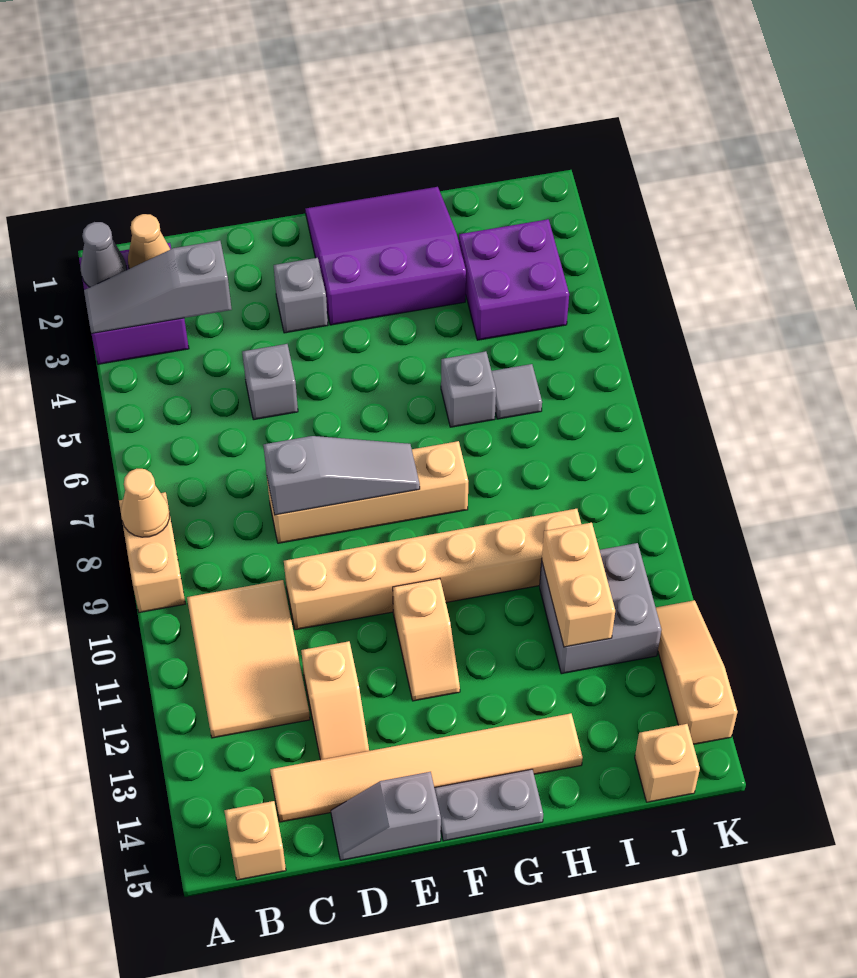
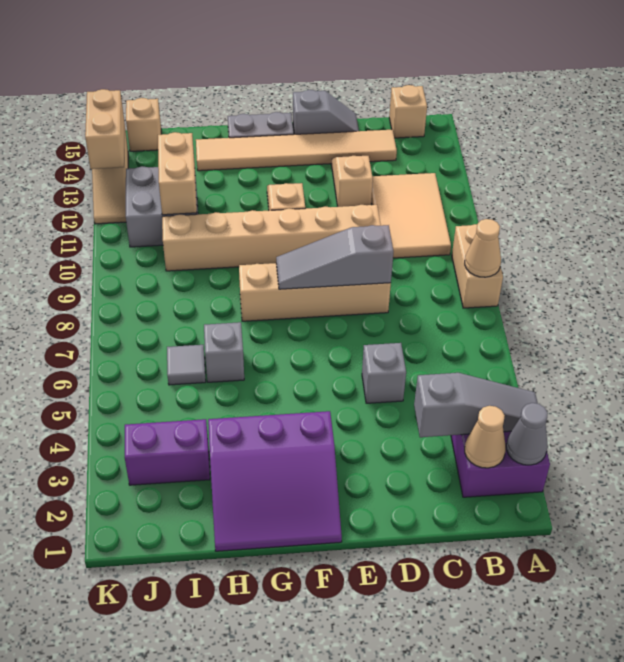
grey 1x1 brick [274,258,328,333] -> none
purple 2x2 brick [459,219,569,340] -> purple 1x2 brick [125,419,210,485]
none -> tan 1x2 brick [85,89,124,169]

